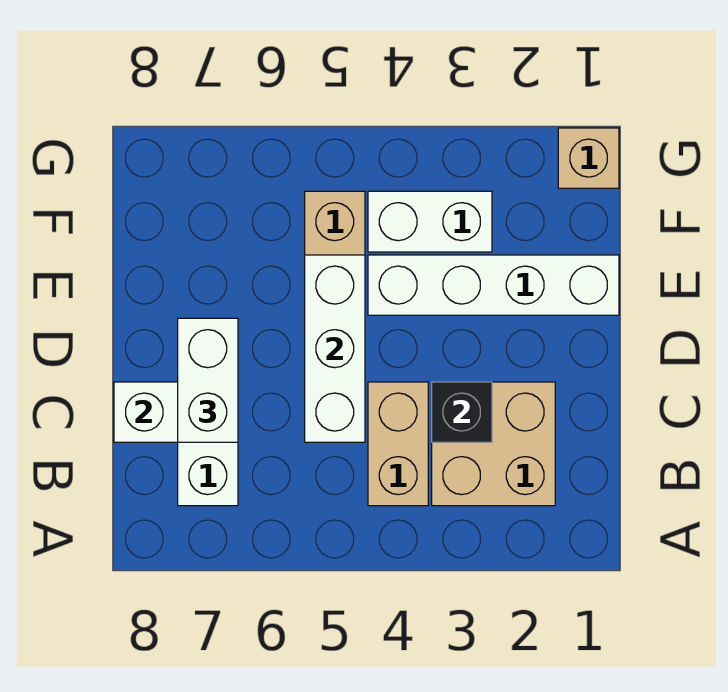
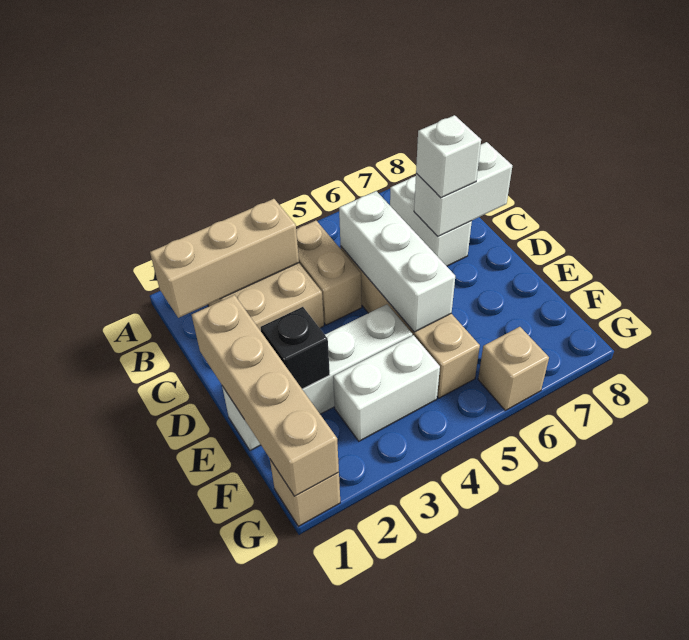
none -> tan 1x3 brick [150,199,299,318]
black 1x1 brick [432,382,492,442] -> black 1x1 brick moved to [261,307,330,389]
white 1x2 brick [178,318,238,442] -> white 1x1 brick [416,115,481,198]
none -> tan 1x4 brick [192,295,339,496]
none -> tan 1x1 brick [478,327,549,410]

